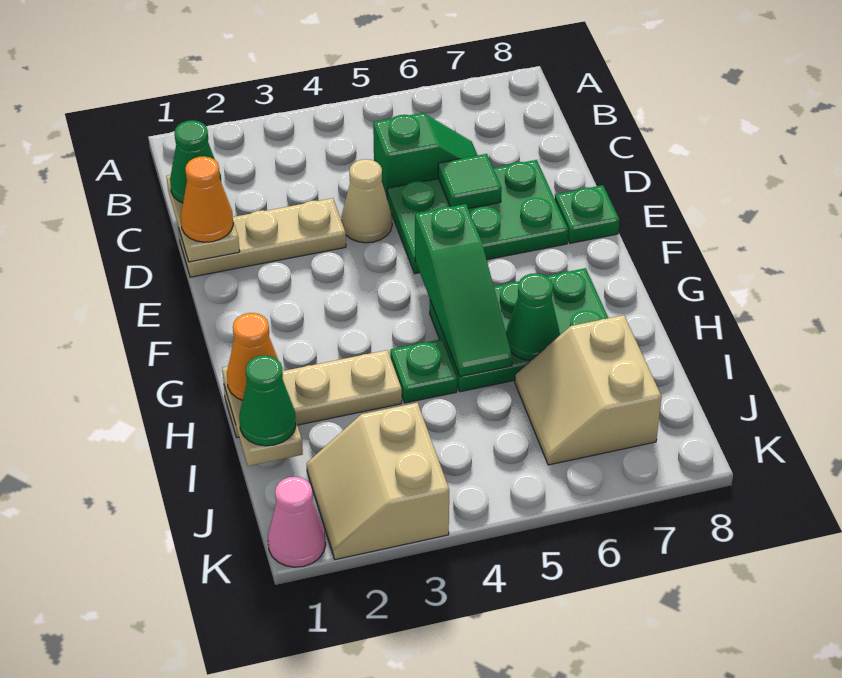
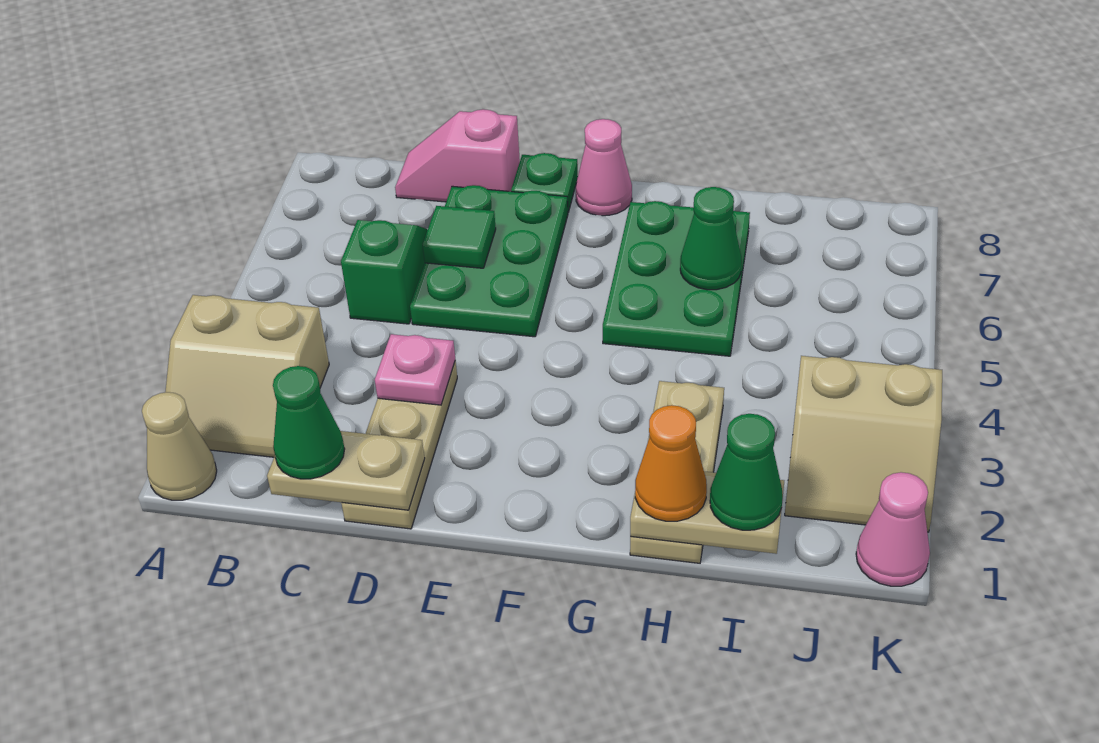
none -> pink 1x2 slope [395,109,520,202]
orange 1x1 cone [181,156,233,242] -> none
none -> pink 1x1 plate [375,334,455,405]
tan 1x1 cone [341,159,392,243] -> tan 1x1 cone moved to [142,392,217,500]
green 1x3 slope [415,204,512,377] -> none
none -> pink 1x1 cone [576,119,632,216]
green 1x1 plate [390,339,457,403] -> none
tan 2x2 slope [515,315,662,465] -> tan 2x2 slope moved to [165,295,329,457]

